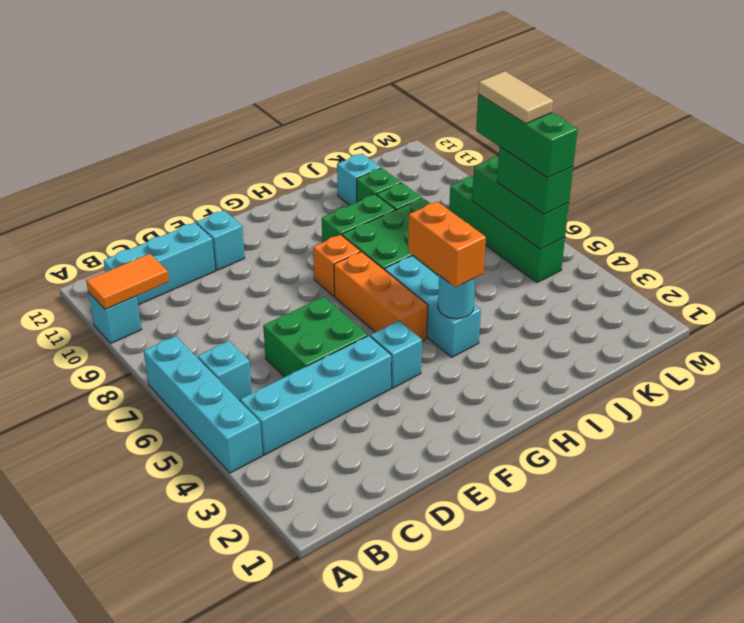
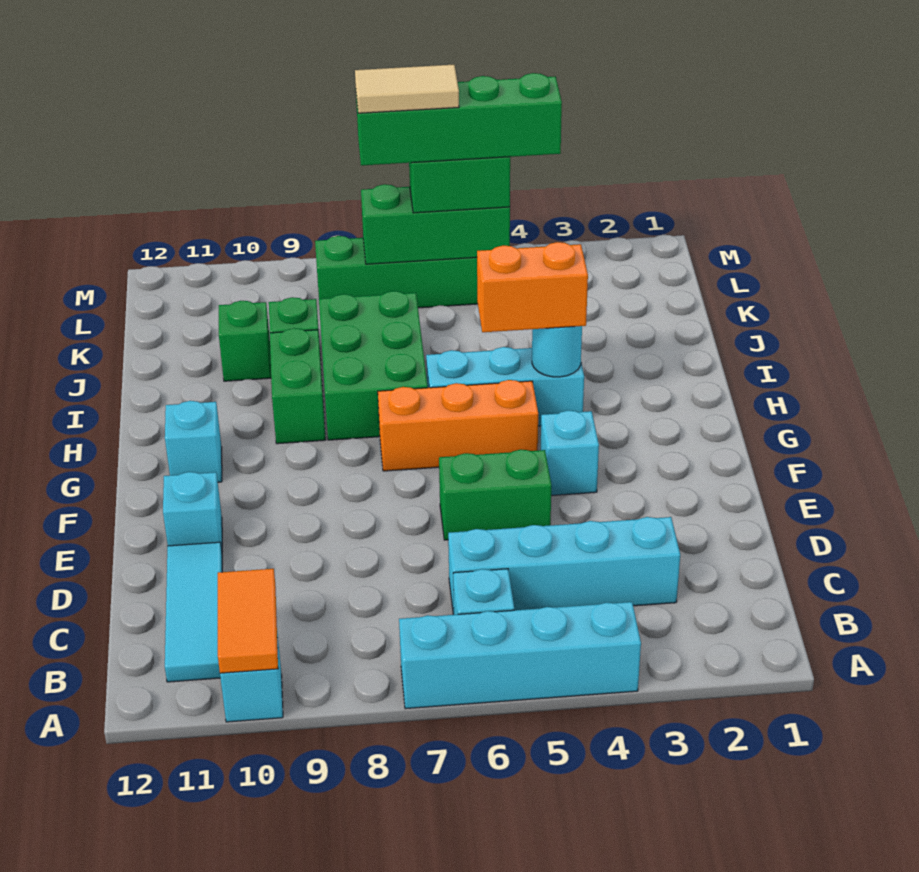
cyan 1x4 brick [240,336,391,455] -> cyan 1x4 brick turned to [448,517,680,614]
cyan 1x3 brick [104,223,215,305] -> cyan 1x3 tile [165,542,222,682]
green 2x2 brick [263,297,368,377] -> green 1x2 brick [439,449,551,540]
orange 1x1 brick [313,235,361,296] -> none
cyan 1x1 brick [337,154,381,205] -> cyan 1x1 brick moved to [165,401,222,482]
green 1x3 brick [476,95,578,178] -> green 1x4 brick [356,73,562,166]

